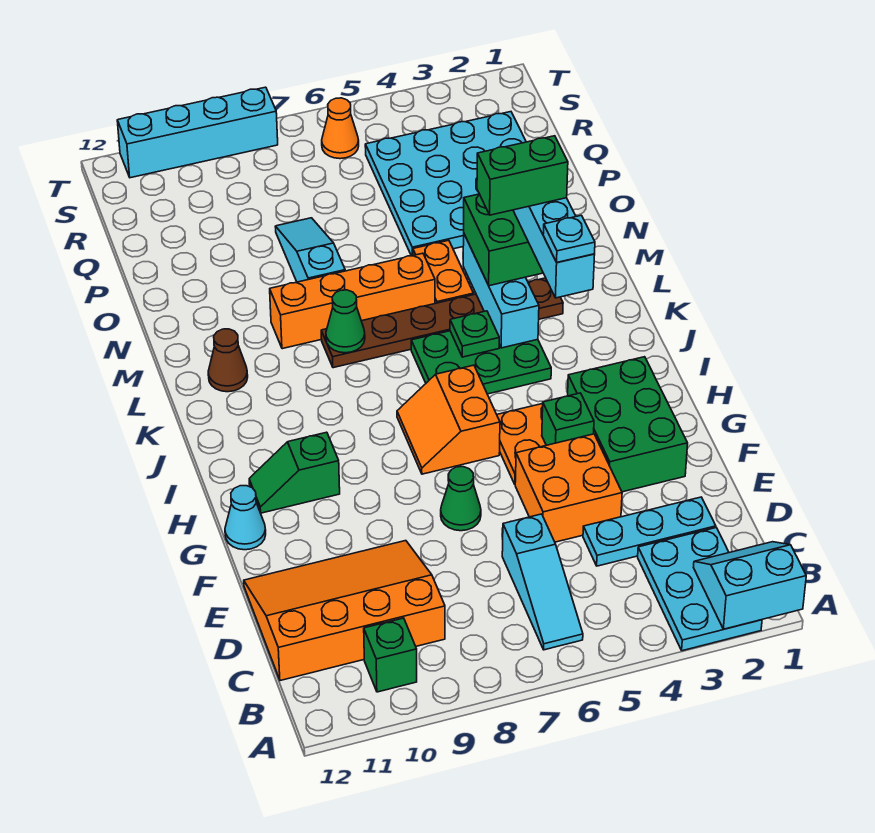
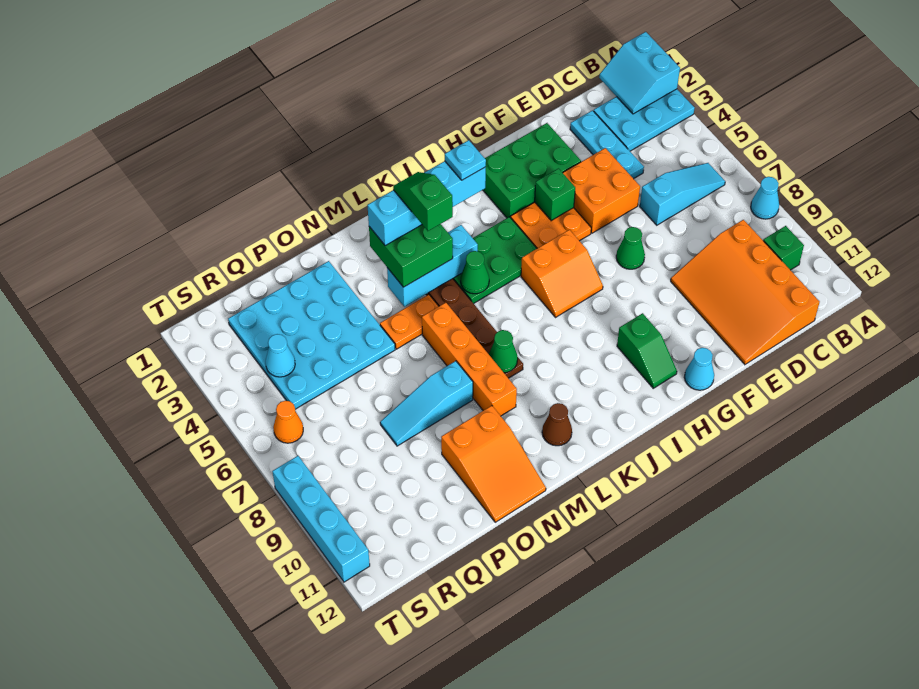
none -> cyan 1x1 cone [751,177,779,219]
green 2x3 plate [411,331,551,394] -> green 2x3 plate turned to [453,217,537,304]
green 1x1 plate [450,311,499,357] -> green 1x1 cone [461,251,489,294]
green 1x2 brick [477,136,568,215] -> green 1x2 slope [393,172,453,231]
none -> orange 2x3 slope [441,406,546,522]
none -> cyan 1x1 cone [266,334,295,377]

